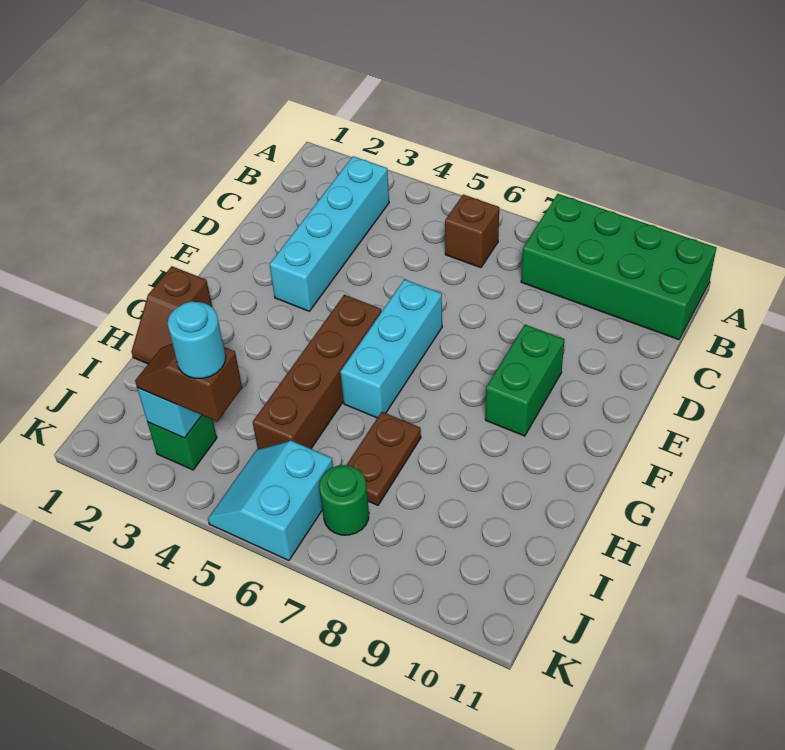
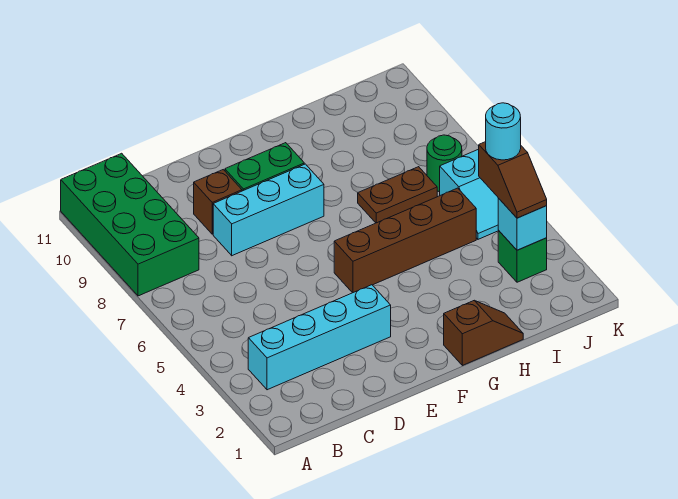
brown 1x1 brick [445,194,499,268] -> brown 1x1 brick moved to [194,170,242,234]
cyan 1x3 brick [340,279,442,418] -> cyan 1x3 brick moved to [213,164,324,256]

